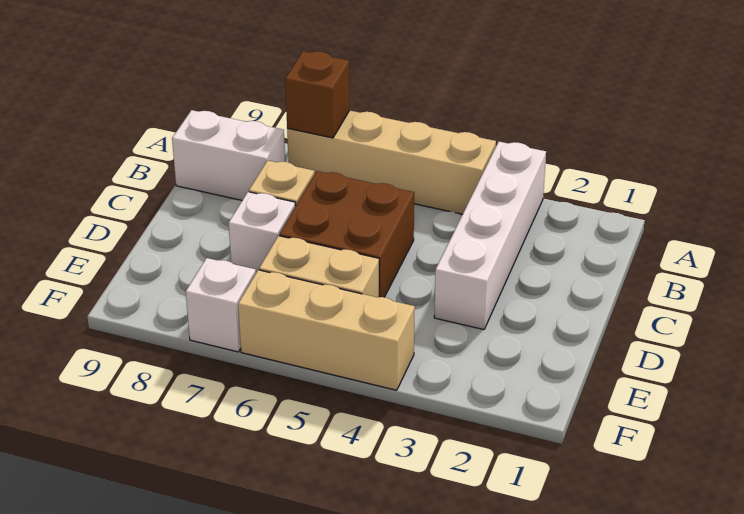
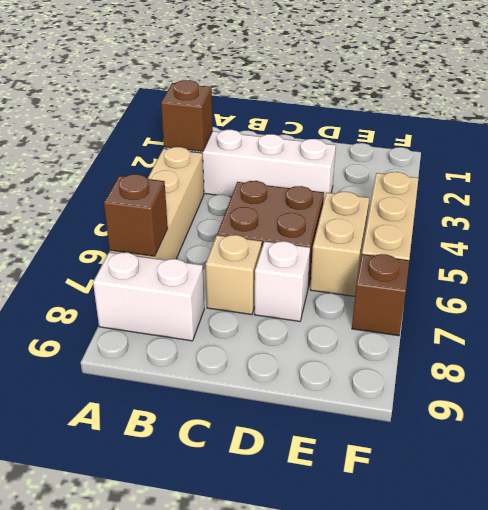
none -> brown 1x1 brick [161,80,213,151]
white 1x2 brick [172,110,285,200] -> white 1x2 brick turned to [93,252,204,341]
white 1x1 brick [186,258,256,352] -> brown 1x1 brick [352,254,409,336]

